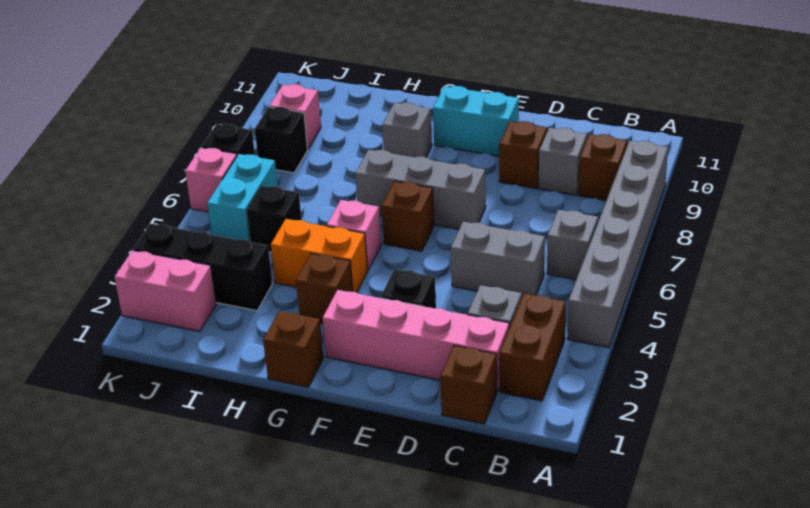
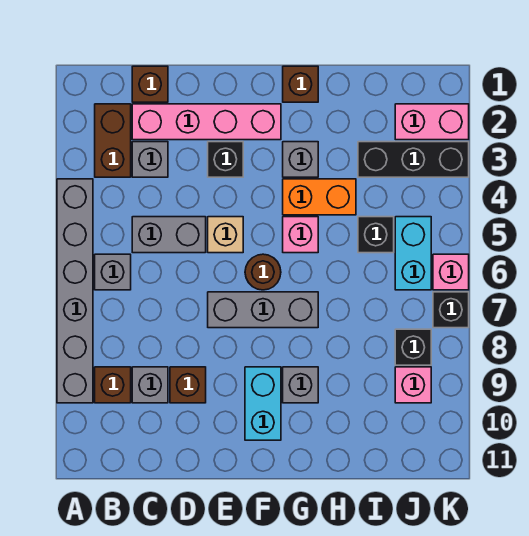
none -> tan 1x1 brick [208,217,243,253]
cyan 1x2 brick [433,86,519,156] -> cyan 1x2 brick turned to [245,367,281,440]
brown 1x1 brick [382,181,434,251] -> brown 1x1 round brick [245,254,281,290]
brown 1x1 brick [296,254,353,324] -> grey 1x1 brick [283,142,318,177]

